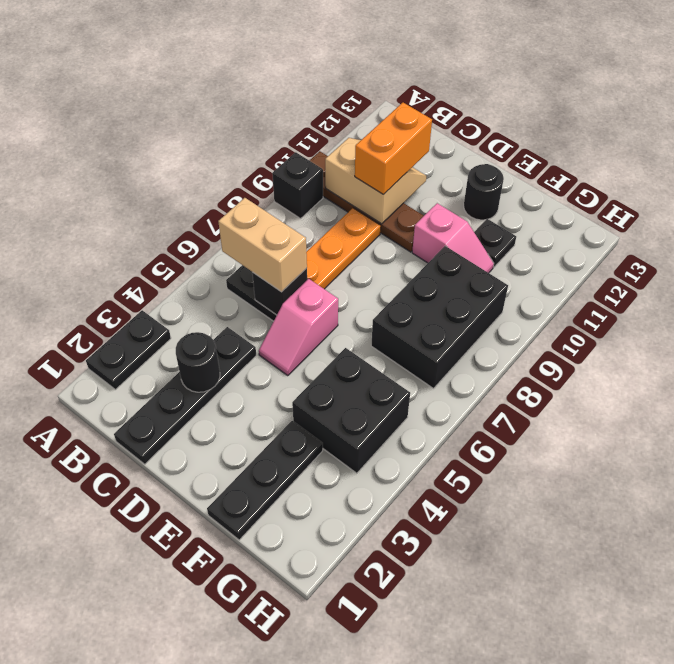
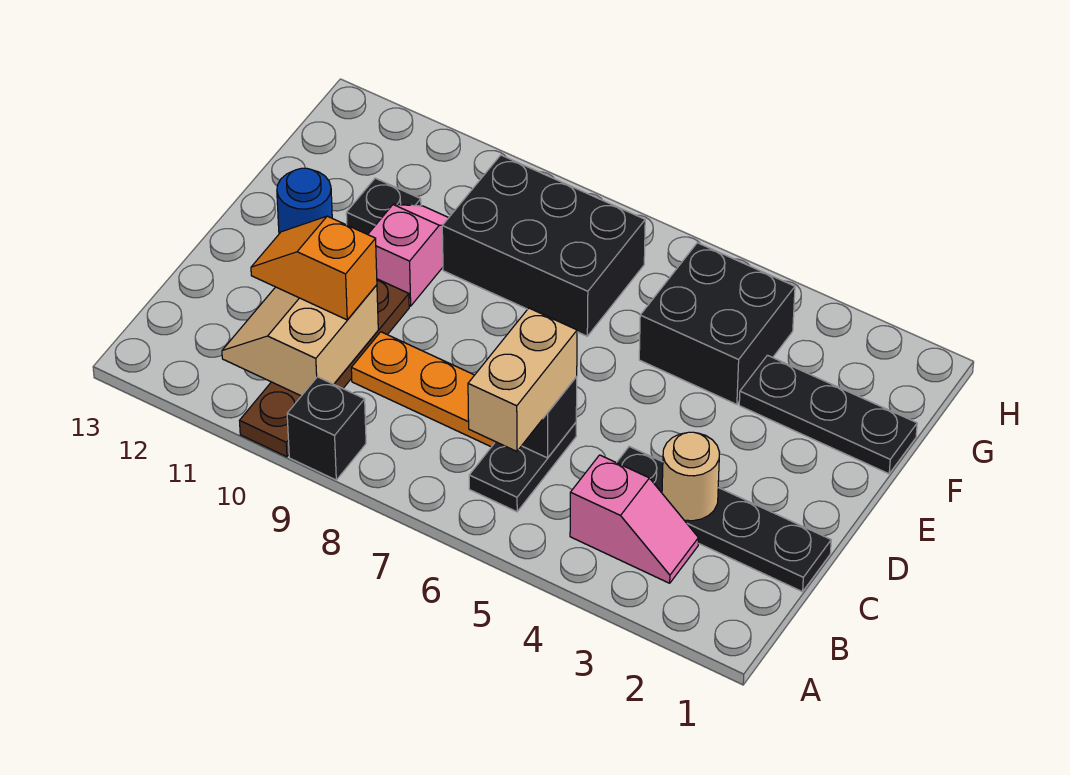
black 1x2 plate [86,310,171,390] -> none
black 1x1 round brick [176,332,220,392] -> tan 1x1 round brick [662,432,720,521]
orange 1x2 brick [355,103,432,194] -> orange 1x2 slope [251,216,377,320]
pink 1x2 slope [259,279,338,376] -> pink 1x2 slope moved to [570,455,698,583]
black 1x1 round brick [464,164,504,220] -> blue 1x1 round brick [277,168,332,234]

